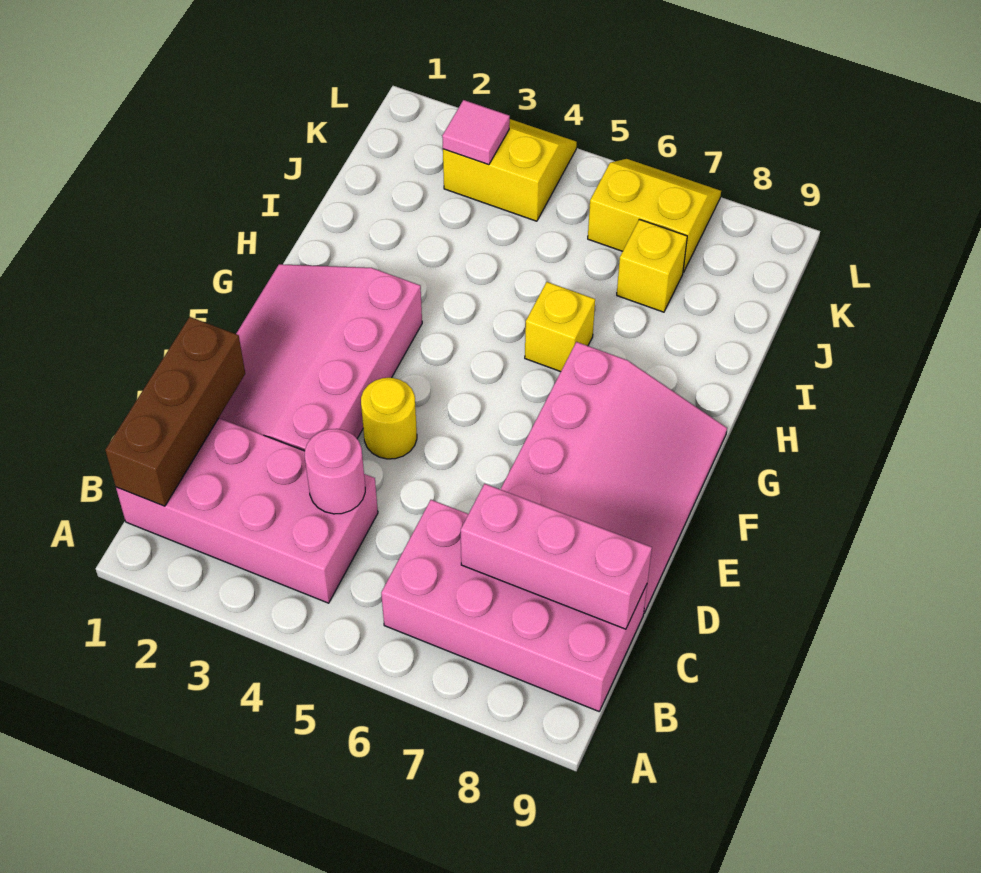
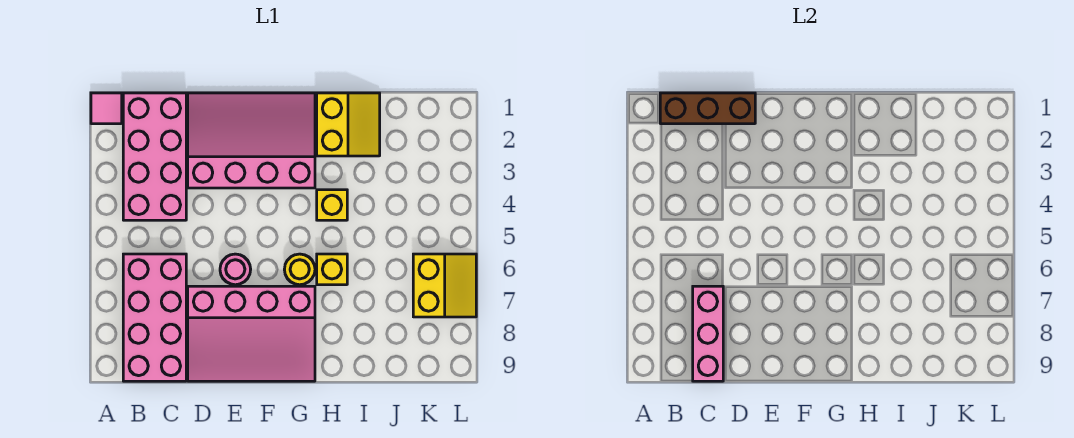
pink 1x1 round brick [305,429,365,514] -> pink 1x1 round brick moved to [220,254,251,285]
yellow 1x1 round brick [361,378,417,459] -> yellow 1x1 round brick moved to [284,254,315,285]
yellow 1x1 brick [617,219,687,312] -> yellow 1x1 brick moved to [317,190,347,220]
yellow 2x2 slope [443,119,577,221] -> yellow 2x2 slope moved to [317,93,380,156]
pink 1x1 tile [442,100,510,165] -> pink 1x1 tile moved to [91,93,122,124]

